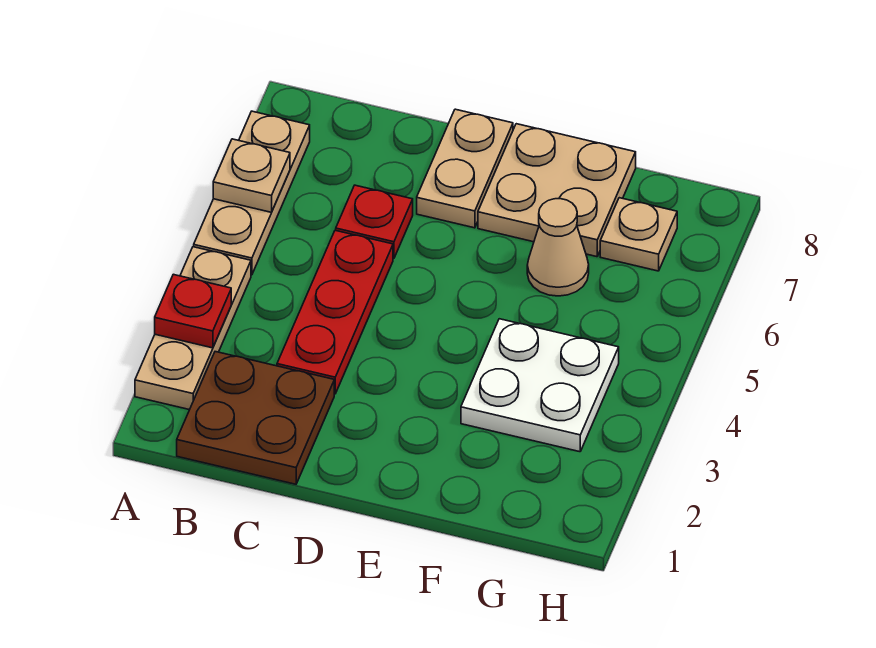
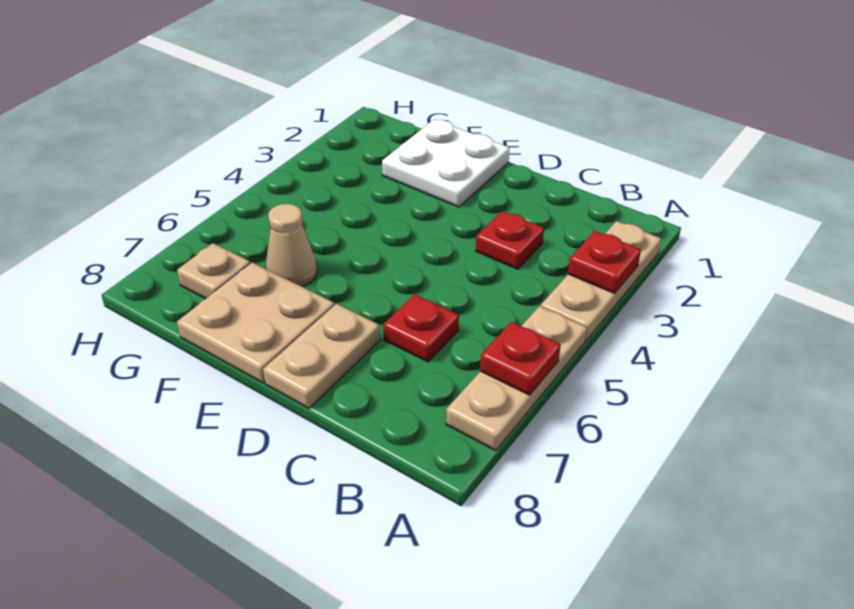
tan 1x1 plate [213,139,290,212] -> red 1x1 plate [480,322,561,395]
brown 2x2 plate [177,352,334,484] -> none
red 1x3 plate [277,230,393,394] -> red 1x1 plate [476,211,544,269]
white 2x2 plate [461,319,619,452] -> white 2x2 plate moved to [382,120,510,207]

